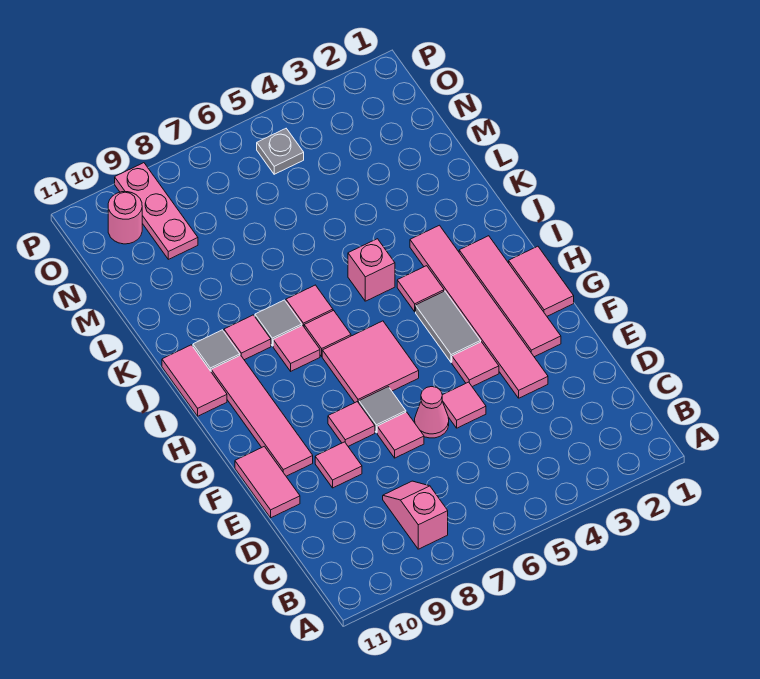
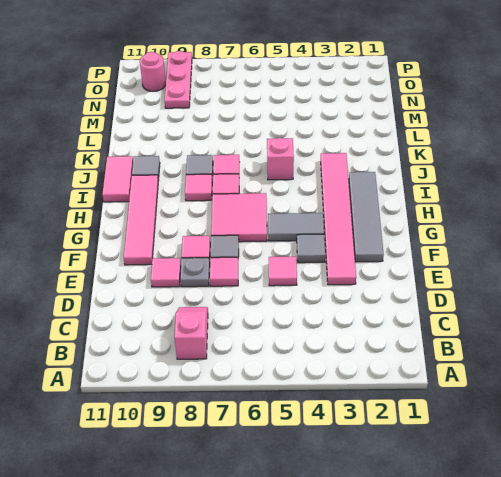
pink 1x1 cone [415,387,449,438] -> none
pink 1x2 tile [235,446,300,518] -> none
pink 1x4 tile [459,236,561,357] -> grey 1x4 tile [349,172,384,262]
pink 1x1 tile [452,342,499,387] -> grey 1x1 tile [297,234,325,263]
pink 1x2 tile [509,246,574,316] -> none
grey 1x2 tile [416,291,481,363] -> grey 1x2 tile turned to [268,213,324,241]
pink 1x1 tile [397,266,444,312] -> none
pink 1x1 tile [224,315,271,360] -> none
grey 1x1 plate [257,129,304,174] -> grey 1x1 plate moved to [180,258,210,287]

